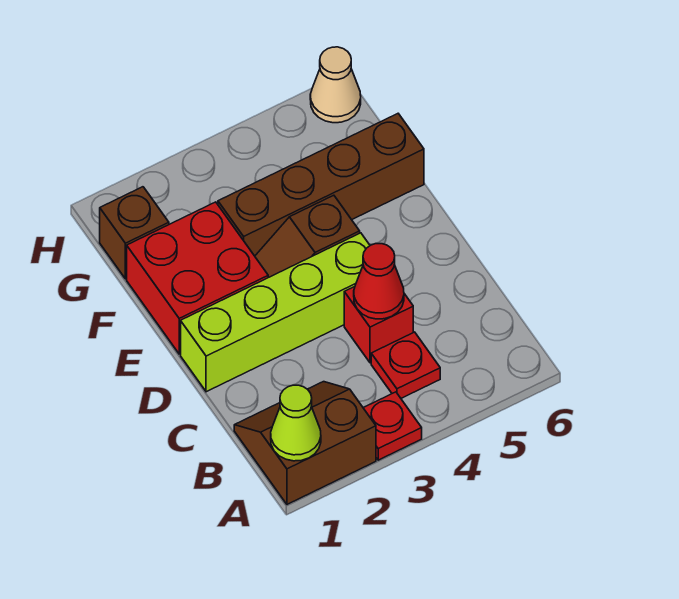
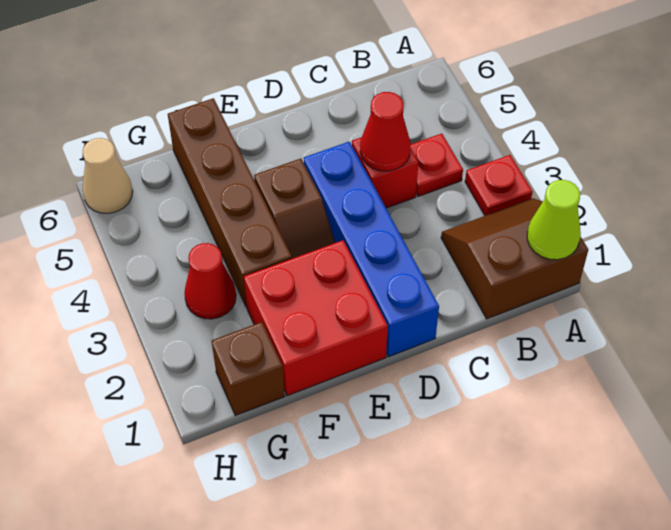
brown 2x2 slope [234,382,376,504] -> brown 2x2 slope turned to [441,198,588,319]
lime 1x4 brick [181,233,370,392] -> blue 1x4 brick [304,142,439,357]
none -> red 1x1 cone [184,243,236,319]

